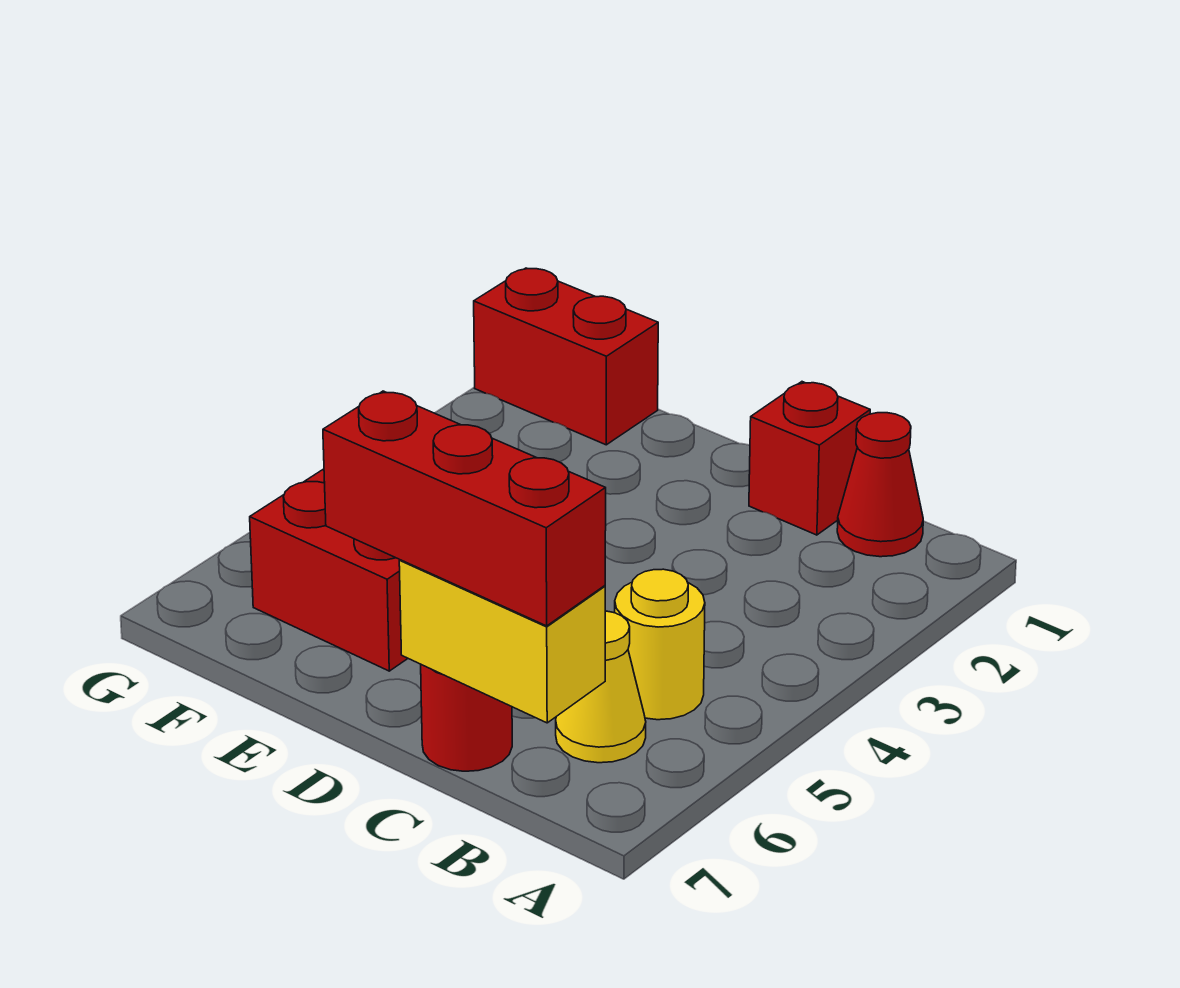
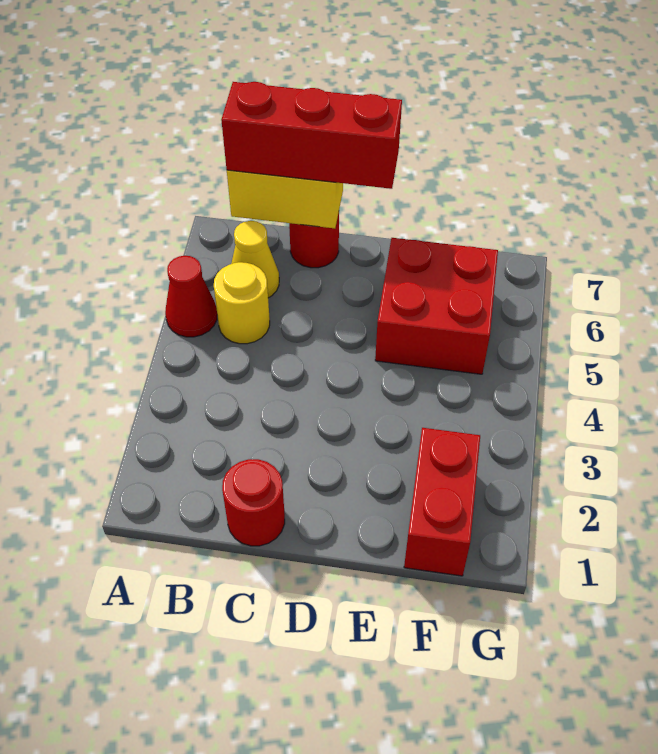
red 1x1 cone [837,413,923,557] -> red 1x1 cone moved to [165,256,217,337]
red 1x1 brick [749,382,870,535] -> red 1x1 round brick [222,459,285,546]
red 1x2 brick [474,268,658,445] -> red 1x2 brick turned to [404,428,480,576]

